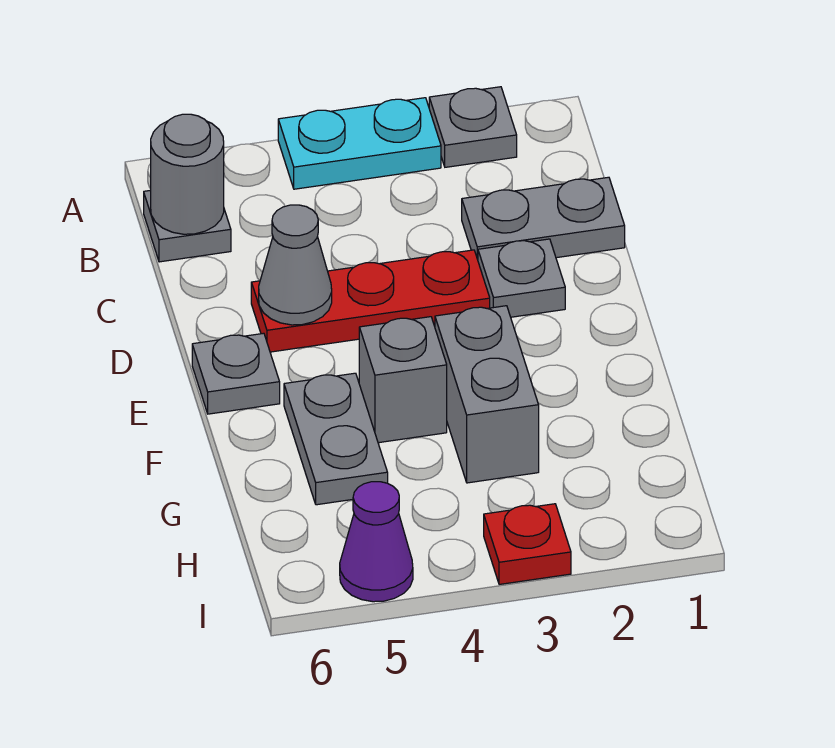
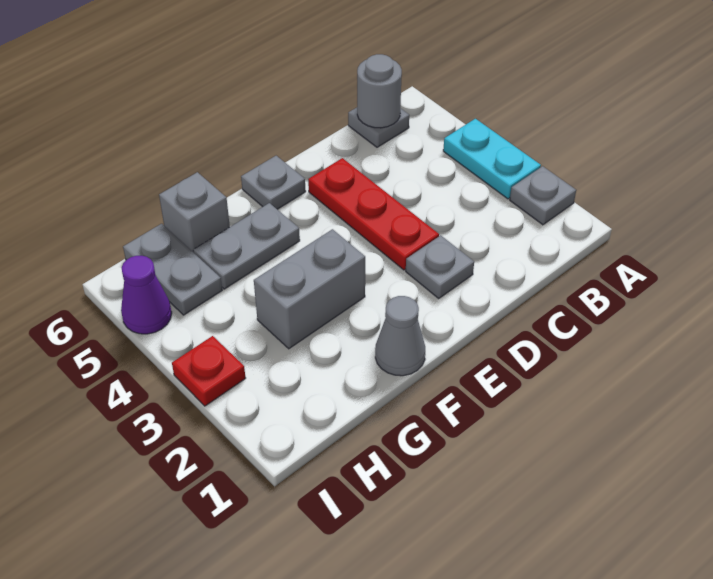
grey 1x2 plate [462,177,625,260] -> grey 1x2 plate moved to [123,224,222,315]
grey 1x1 cone [259,205,332,325] -> grey 1x1 cone moved to [375,296,425,376]
grey 1x1 brick [359,317,447,443] -> grey 1x1 brick moved to [159,172,230,253]

